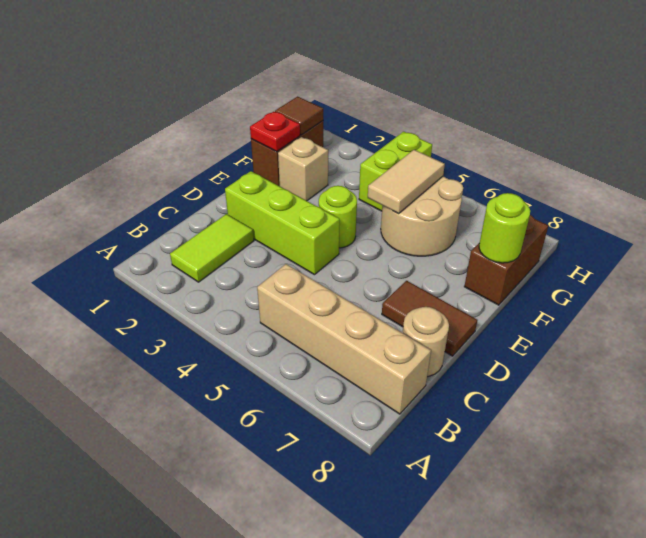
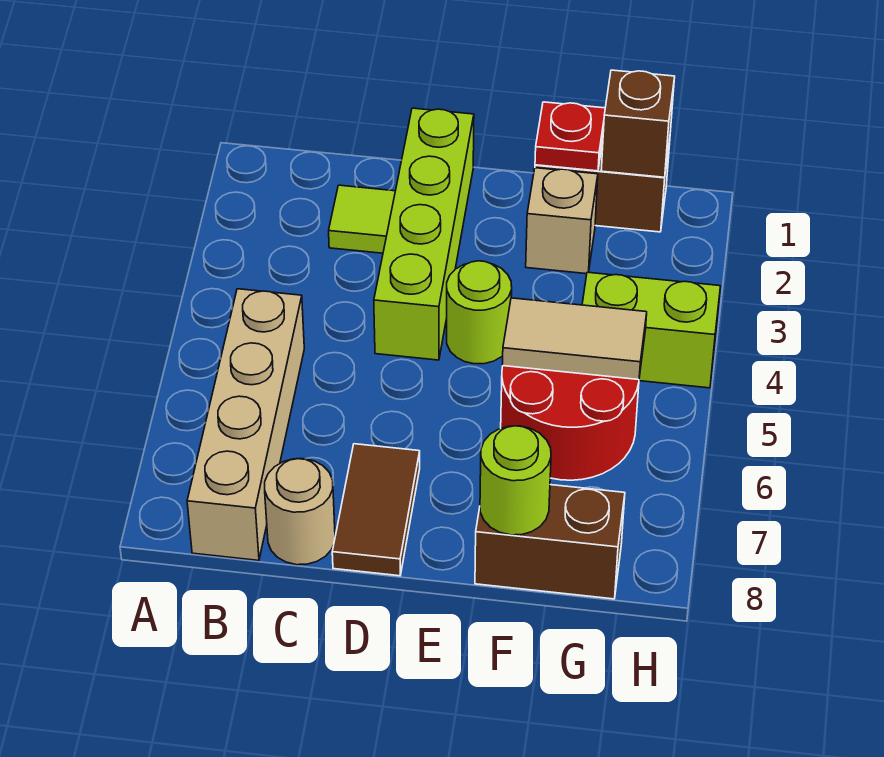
lime 1x2 tile [170,214,254,282] -> lime 1x1 tile [329,185,395,253]
lime 1x3 brick [225,171,340,275] -> lime 1x4 brick [374,108,474,360]
tan 2x2 round brick [381,176,463,256] -> red 2x2 round brick [501,366,639,480]
brown 1x1 tile [275,97,323,135] -> brown 1x1 brick [601,70,675,177]

